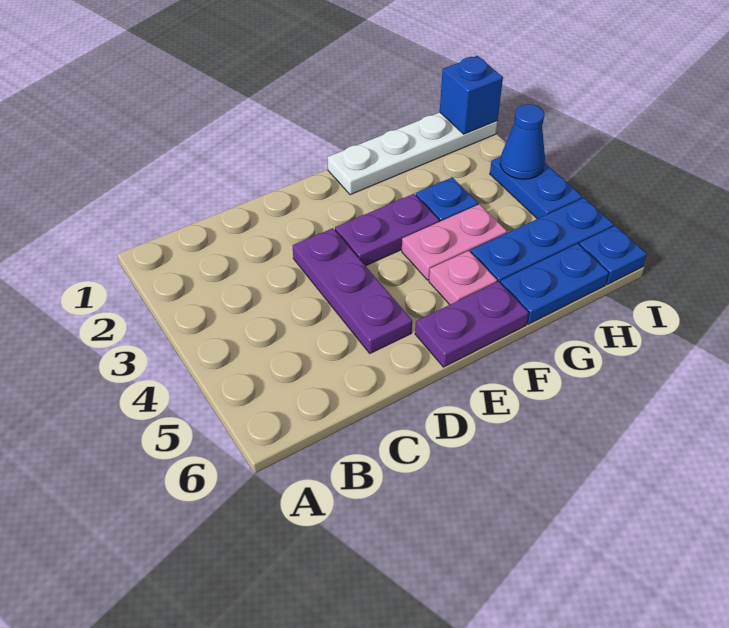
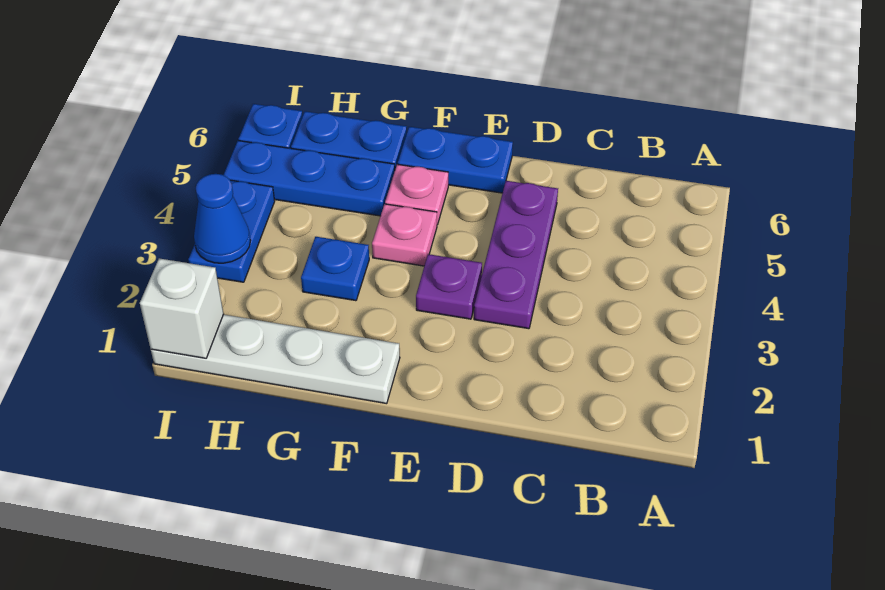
purple 1x2 plate [335,194,439,266] -> purple 1x1 plate [416,254,482,319]
purple 1x2 plate [415,281,528,367] -> blue 1x2 plate [398,127,513,193]
pink 1x2 plate [402,204,507,280] -> pink 1x1 plate [372,204,437,266]
blue 1x1 brick [440,56,503,134] -> white 1x1 brick [140,258,224,358]

